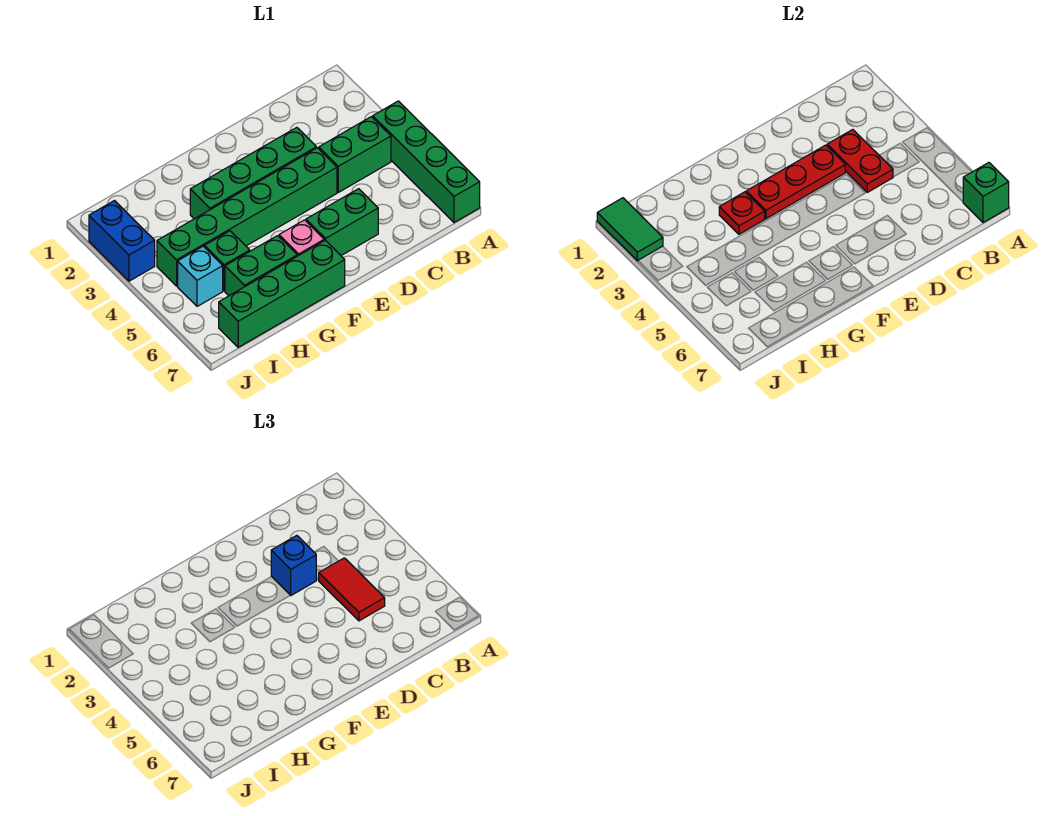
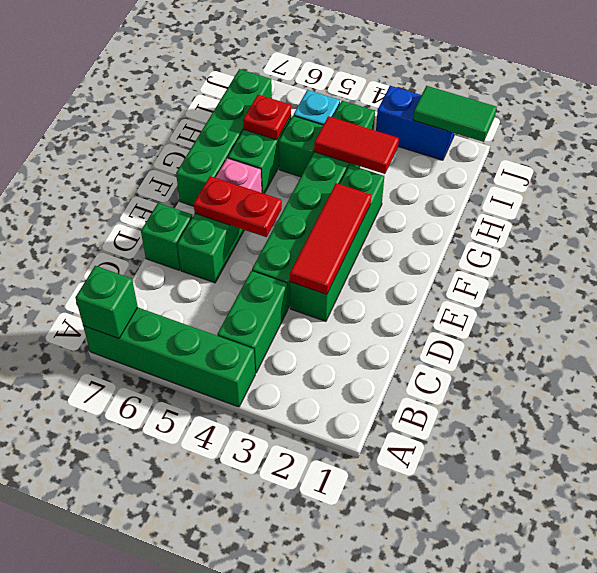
red 1x2 plate [827,130,893,192] -> red 1x2 plate moved to [194,176,282,237]
red 1x2 tile [319,558,385,621] -> red 1x2 tile moved to [314,116,399,174]
red 1x3 plate [746,145,845,219] -> red 1x3 tile [290,183,371,294]
blue 1x1 brick [271,535,316,595] -> none
none -> green 1x1 brick [141,203,192,270]
red 1x1 plate [719,192,765,234] -> red 1x1 plate moved to [243,95,291,140]

